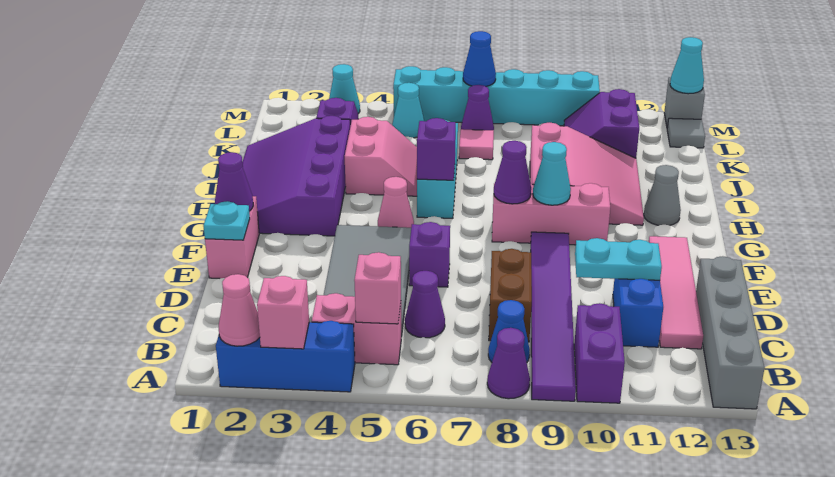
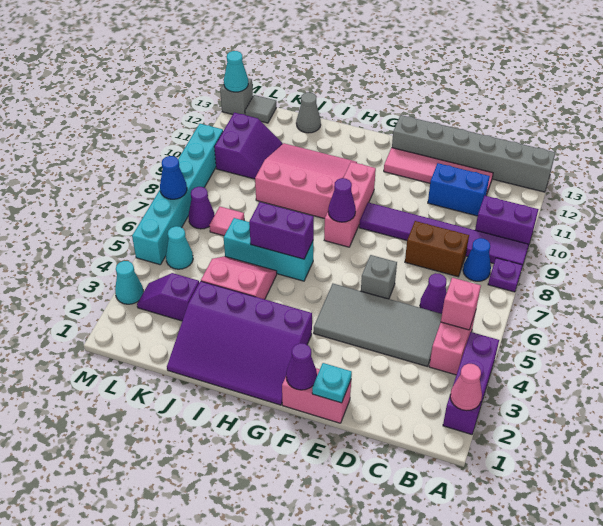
blue 1x3 brick [216,321,355,392] -> purple 1x3 brick [443,332,499,434]
pink 1x1 brick [257,276,309,349] -> none
purple 1x1 cone [487,328,530,399] -> purple 1x1 plate [488,258,523,292]
grey 1x4 brick [696,256,765,409] -> grey 1x6 brick [392,115,555,192]
cyan 1x2 plate [575,238,662,280] -> none
purple 1x1 brick [409,222,450,287] -> grey 1x1 brick [361,255,397,299]
pink 1x1 cone [378,177,414,228] -> none
cyan 1x1 cone [533,142,571,205] -> none
purple 1x1 brick [417,118,456,180] -> purple 1x2 brick [249,202,314,259]
grey 1x1 cone [644,165,681,225] -> grey 1x1 cone moved to [296,92,321,133]
purple 2x2 slope [564,89,639,158] -> purple 2x2 slope turned to [215,113,283,179]

